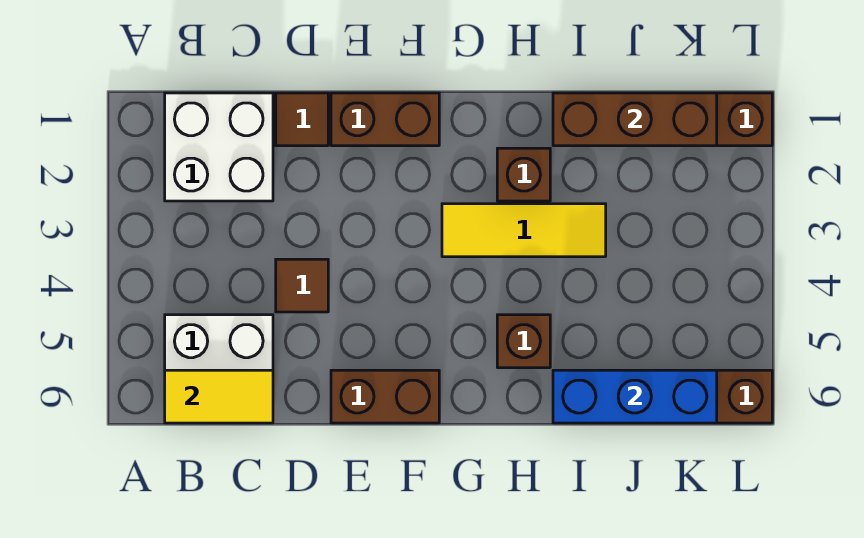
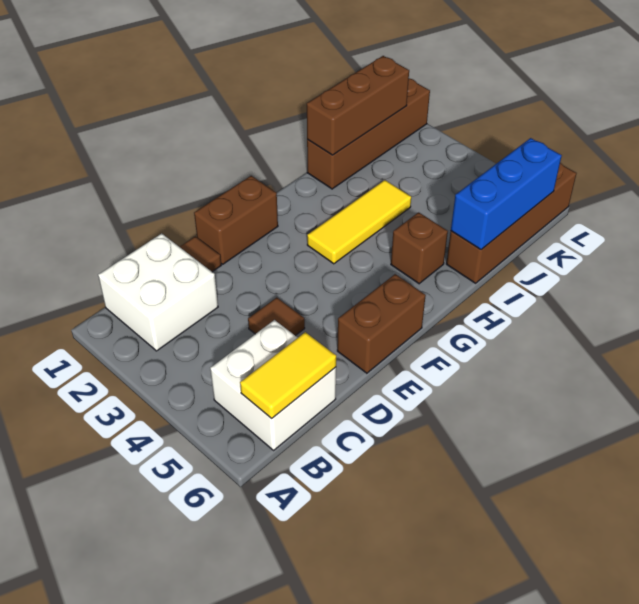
brown 1x1 brick [497,148,550,201] -> none

